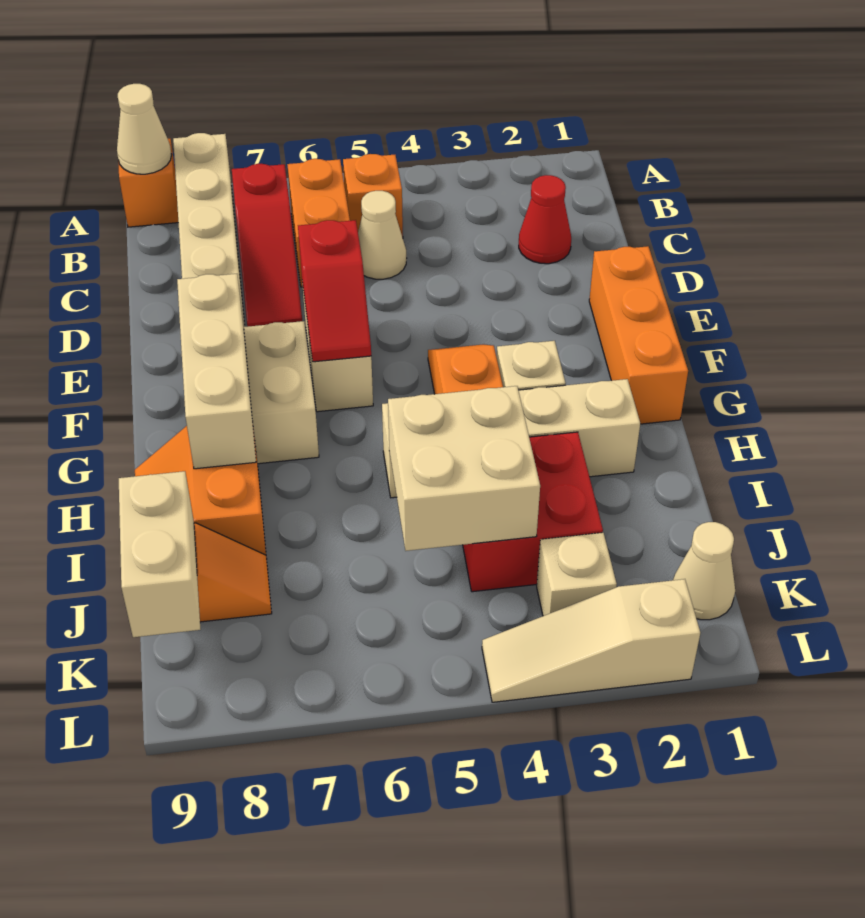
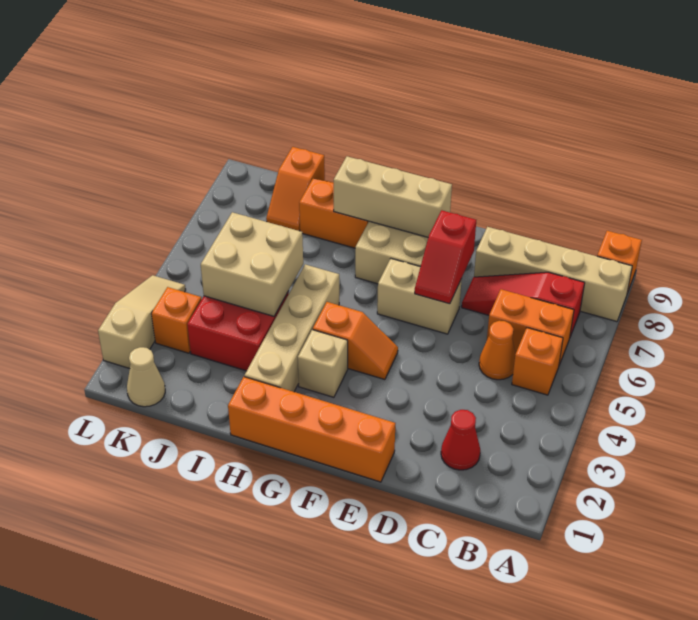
tan 1x1 cone [117,84,172,174] -> none
tan 1x1 cone [358,191,407,279] -> orange 1x1 cone [479,321,515,380]
orange 1x3 brick [589,246,688,424] -> orange 1x4 brick [228,377,395,482]
red 1x2 slope [298,220,371,362] -> red 1x2 slope turned to [415,210,476,304]
tan 1x2 brick [119,471,200,637] -> none
tan 1x1 brick [537,533,617,616] -> orange 1x1 brick [151,287,202,353]

